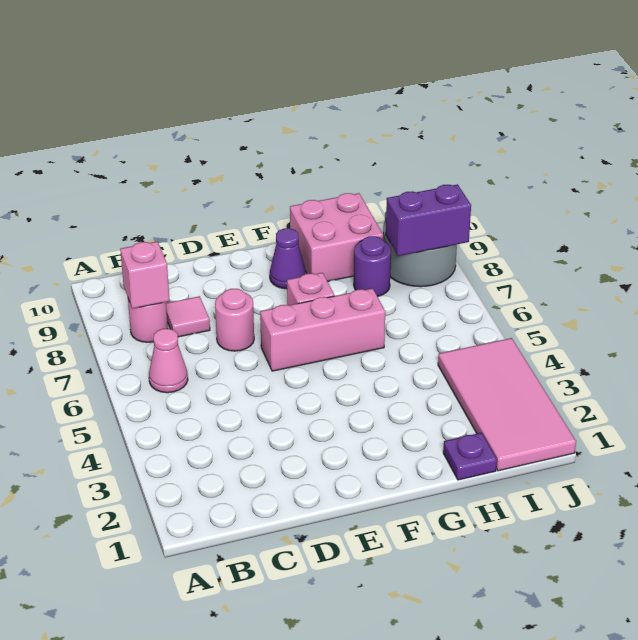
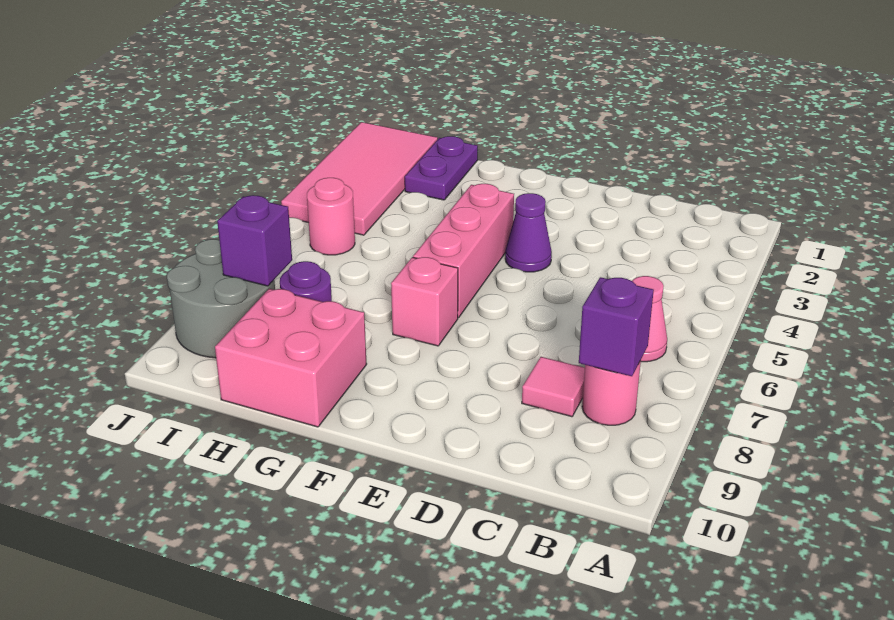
pink 1x1 brick [120,241,170,309] -> purple 1x1 brick [579,277,654,376]
pink 1x1 round brick [215,289,254,351] -> pink 1x1 round brick moved to [307,178,355,255]
pink 1x3 brick [260,288,385,371] -> pink 1x3 brick turned to [413,184,514,318]
purple 1x1 cone [270,228,306,289] -> purple 1x1 cone moved to [505,193,552,272]
purple 1x1 plate [443,433,497,480] -> purple 1x2 plate [405,136,478,200]
purple 1x2 brick [386,184,471,256] -> purple 1x1 brick [217,195,292,286]

